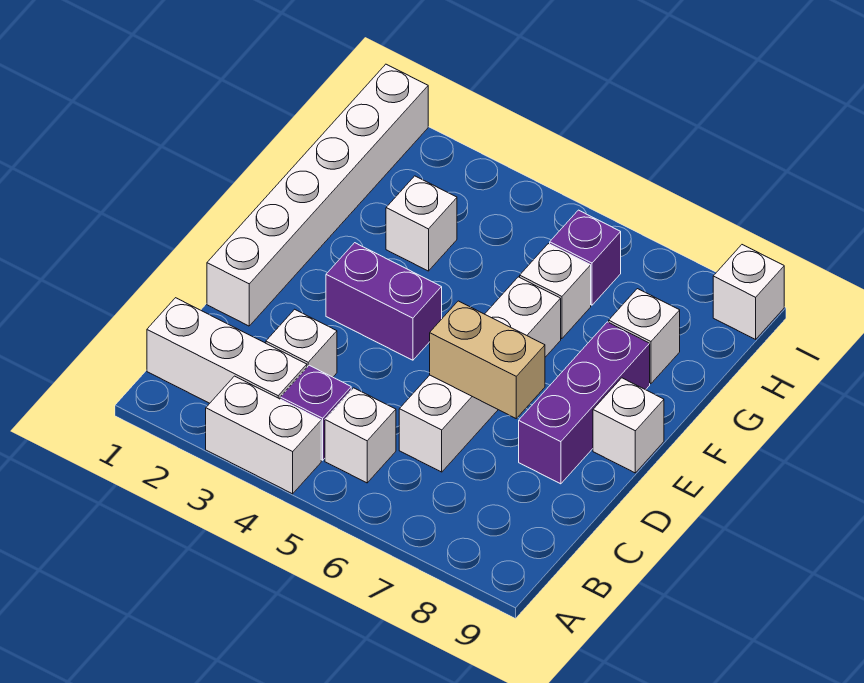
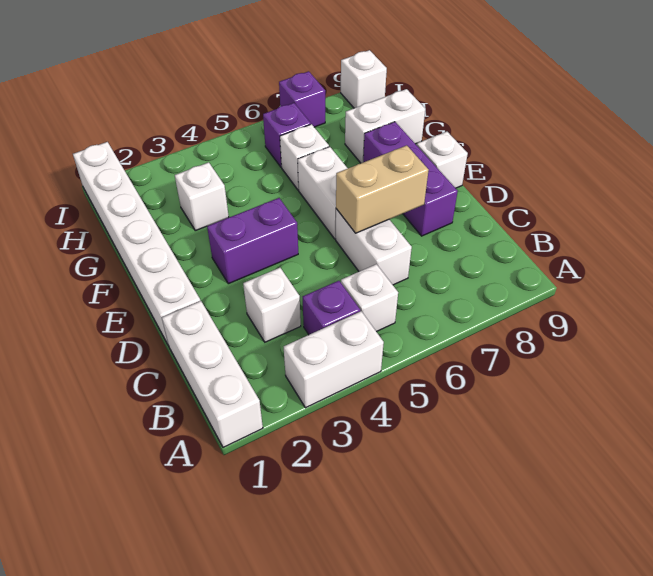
white 1x3 brick [147,298,307,403] -> white 1x3 brick turned to [162,301,263,447]
white 1x1 brick [609,289,680,384] -> white 1x2 brick [345,89,425,163]
none -> purple 1x1 brick [279,71,325,127]

